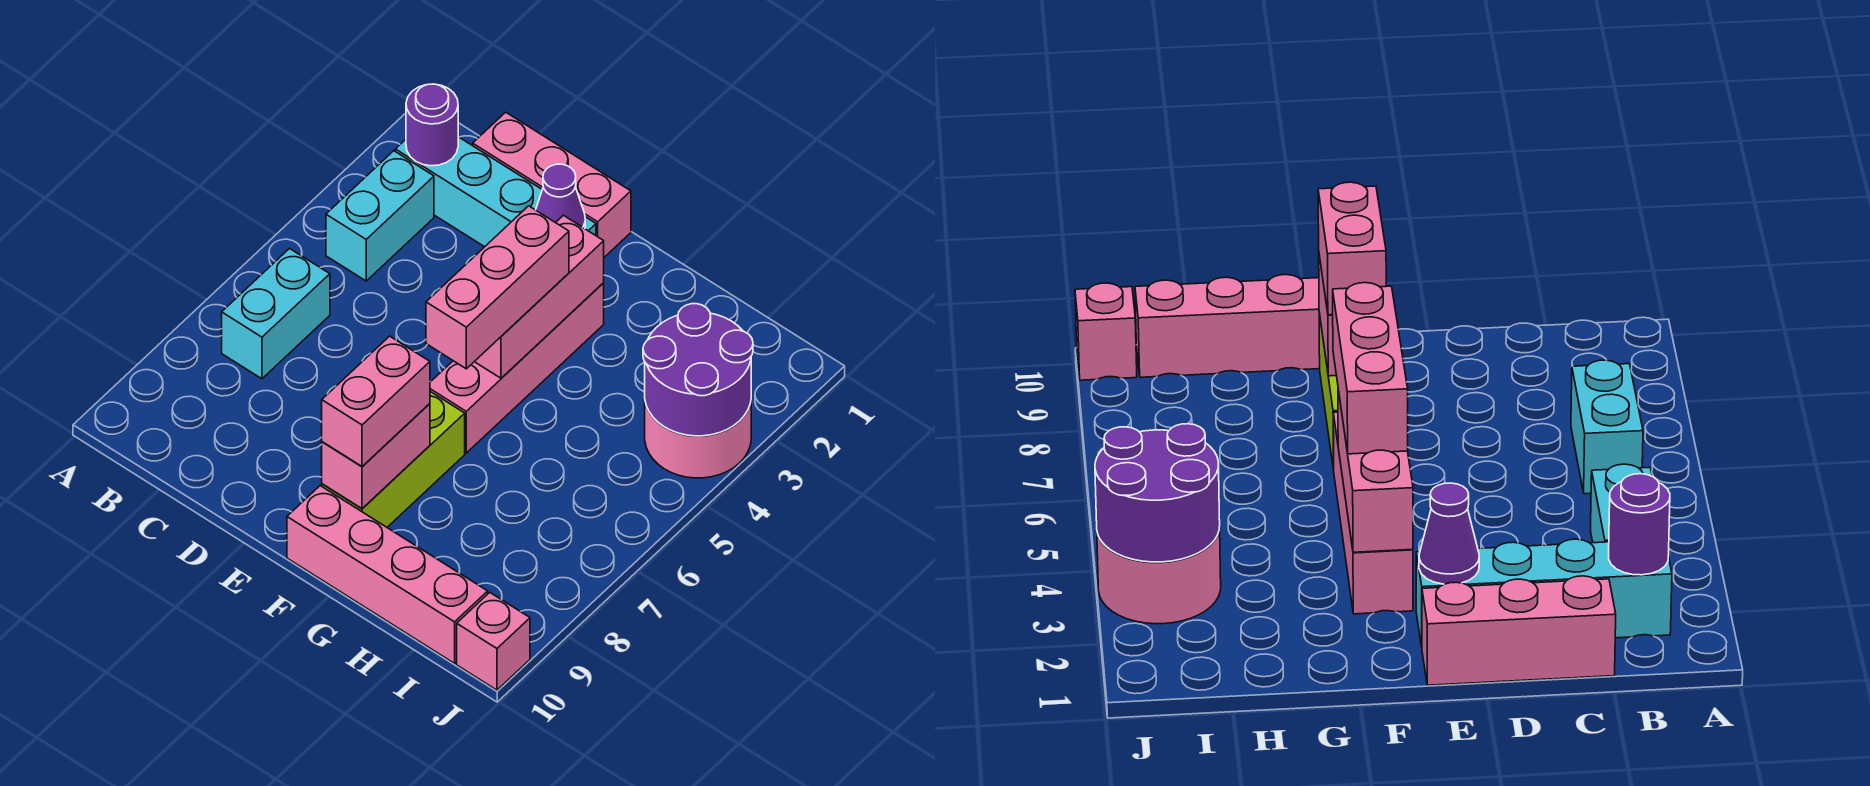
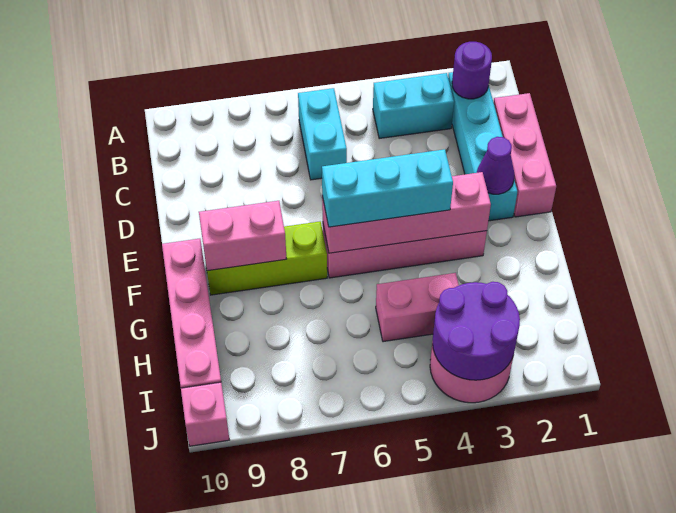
cyan 1x2 brick [222,249,330,379] -> cyan 1x2 brick turned to [298,88,347,180]
pink 1x3 brick [474,215,604,378] -> pink 1x4 brick [322,172,491,253]
pink 1x3 brick [426,206,569,369] -> cyan 1x3 brick [322,149,453,227]
pink 1x2 brick [322,336,430,466] -> pink 1x2 brick moved to [376,273,459,342]

